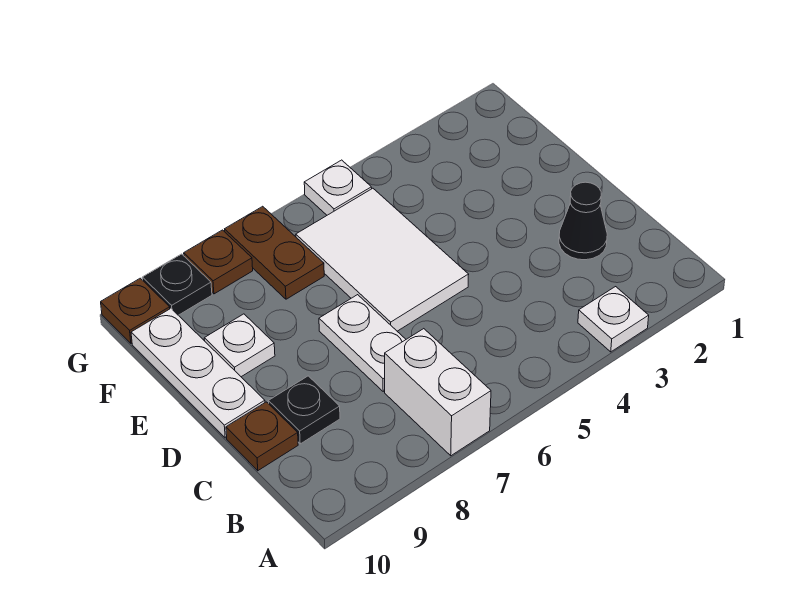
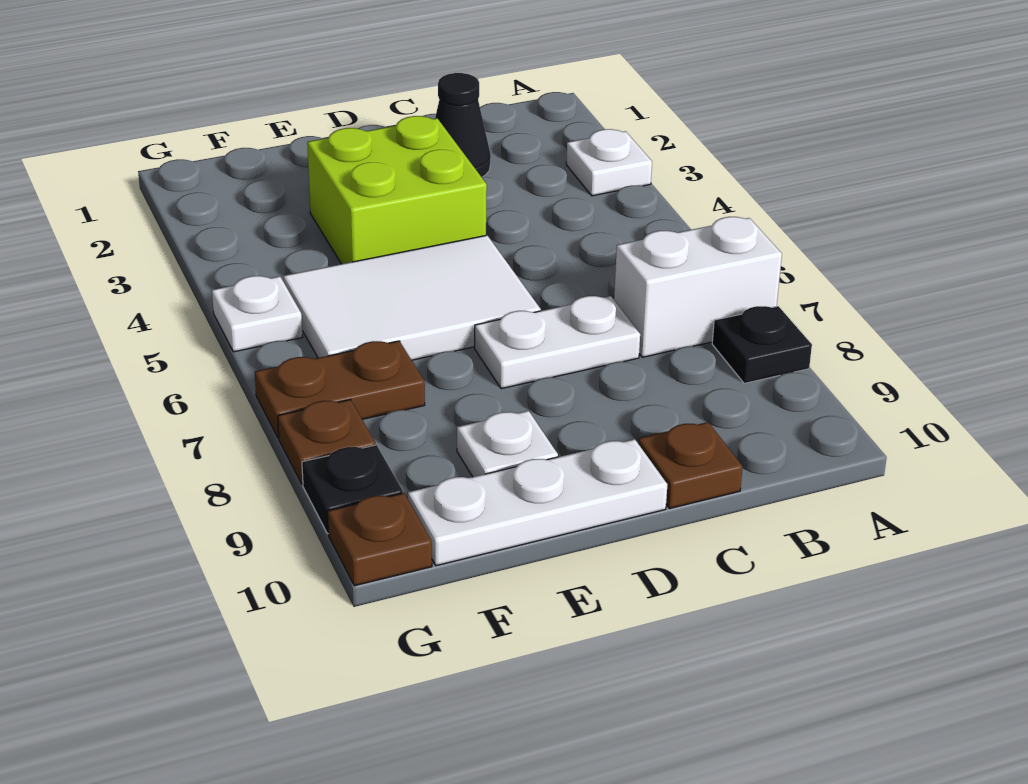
black 1x1 plate [268,376,340,444] -> black 1x1 plate moved to [712,306,812,383]
none -> lime 2x2 brick [307,116,487,264]

